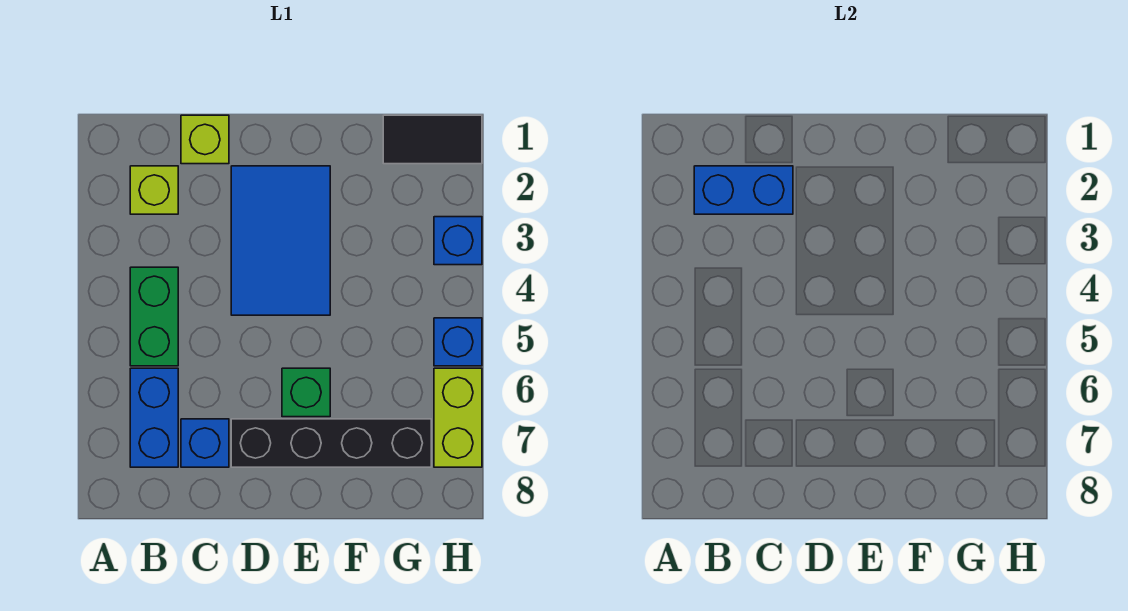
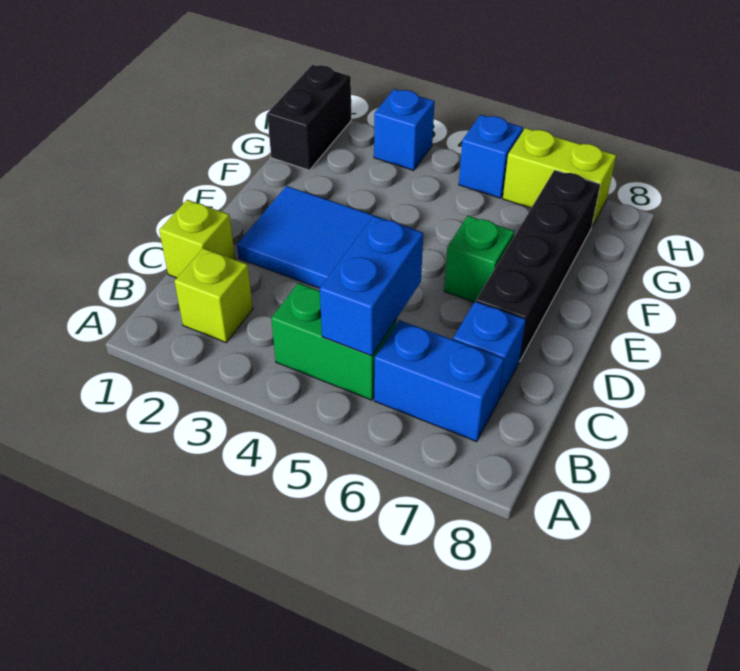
blue 1x2 brick [694,166,793,214] -> blue 1x2 brick moved to [320,216,423,356]
black 1x2 tile [383,115,482,164] -> black 1x2 brick [267,65,351,170]

